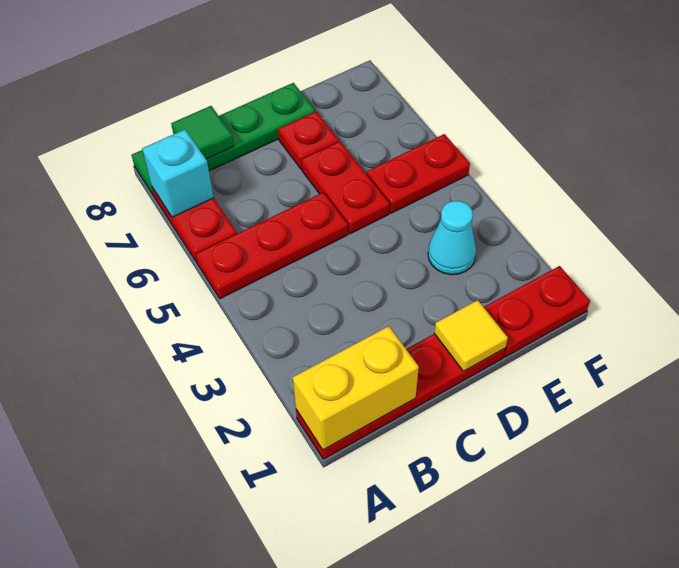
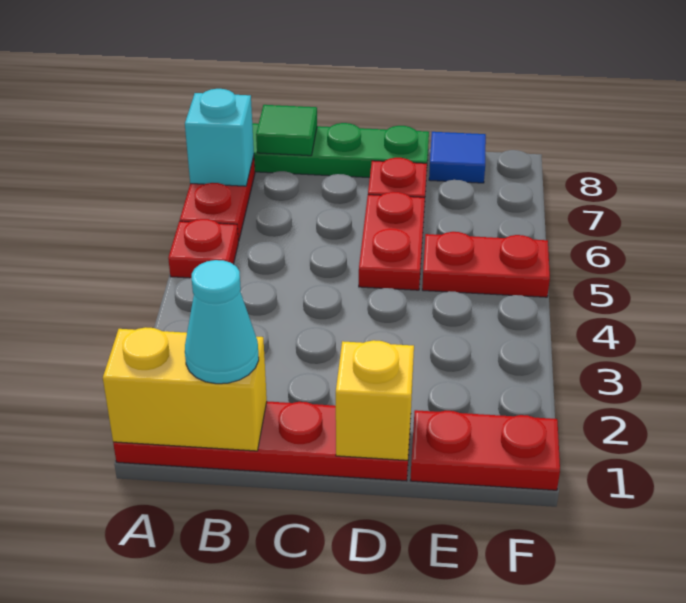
red 1x3 plate [196,192,348,299] -> red 1x1 plate [168,219,238,278]
yellow 1x1 tile [434,300,508,371] -> yellow 1x1 brick [336,340,414,460]
cyan 1x1 cone [428,201,476,275] -> cyan 1x1 cone moved to [185,260,259,384]
none -> blue 1x1 tile [429,132,486,183]

